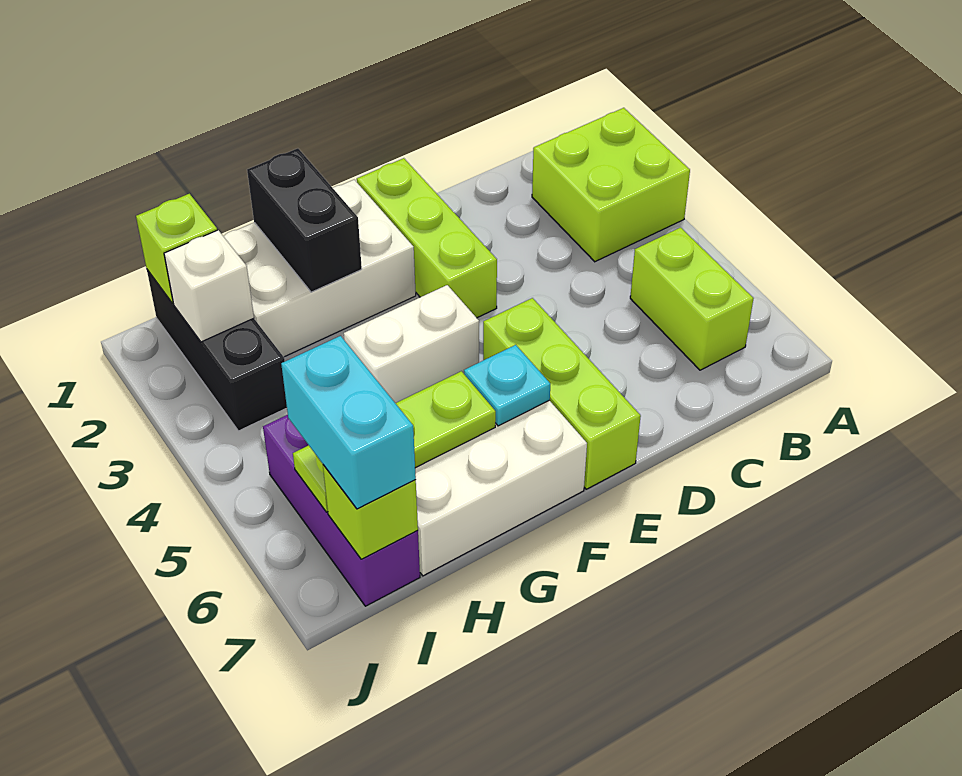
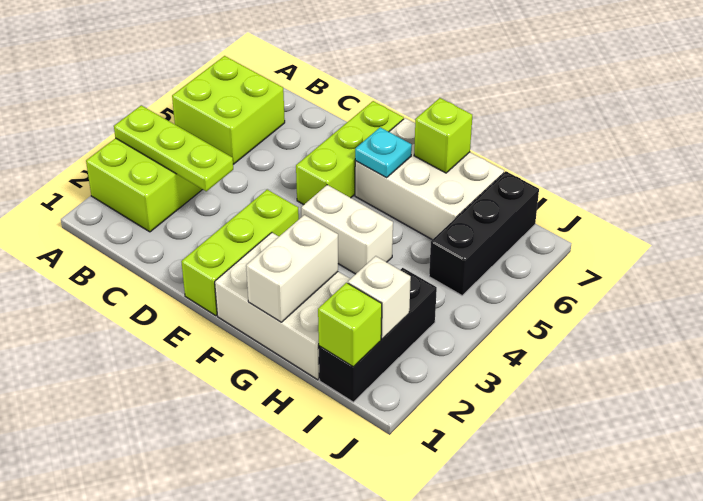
lime 1x2 brick [630,228,754,370] -> lime 2x2 brick [172,56,285,164]
black 1x2 brick [247,148,362,292] -> white 1x2 brick [246,215,338,322]
lime 1x3 plate [293,371,496,512] -> lime 1x3 plate moved to [114,105,233,191]
purple 1x3 brick [263,415,420,606] -> black 1x3 brick [429,171,539,295]
cyan 1x2 brick [281,336,416,509] -> none
lime 1x1 brick [323,465,418,559] -> lime 1x1 brick moved to [414,98,472,173]

